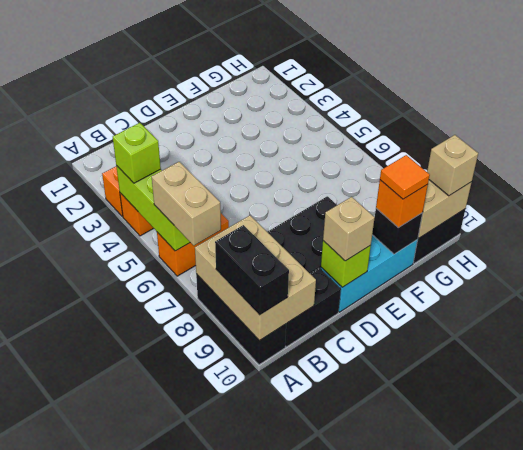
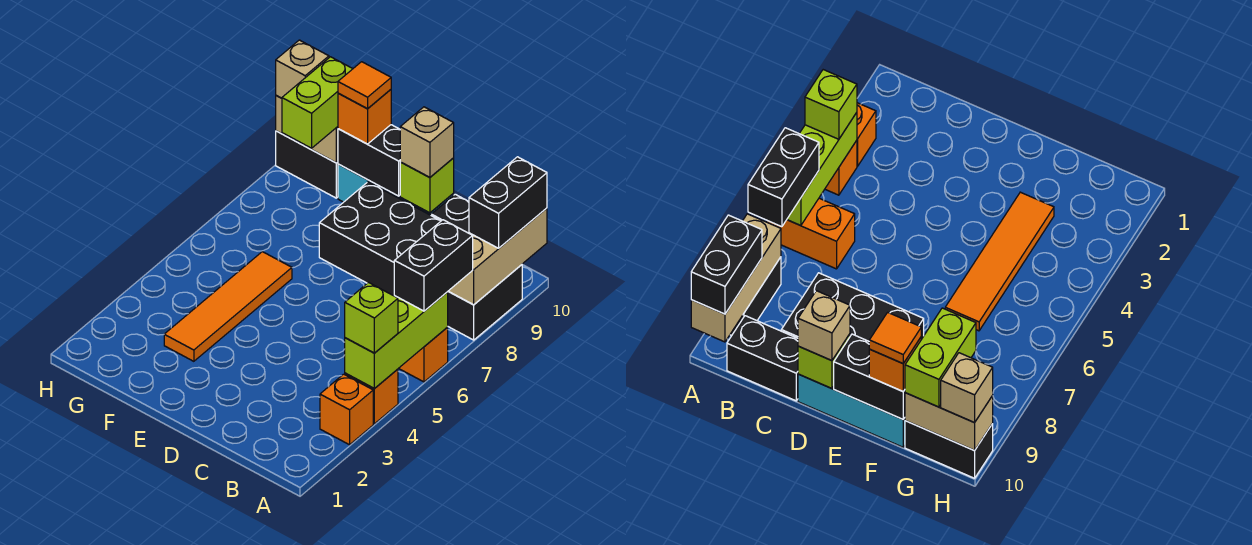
tan 1x2 brick [152,162,221,245] -> black 1x2 brick [394,220,473,311]
black 1x3 brick [196,274,286,365] -> black 1x2 brick [448,265,522,340]
tan 2x3 brick [195,215,316,341] -> tan 1x3 brick [448,208,547,305]
none -> orange 1x4 tile [164,252,292,361]
black 1x1 brick [372,208,422,254] -> black 1x2 brick [338,125,400,196]
none -> lime 1x2 brick [282,57,353,148]

